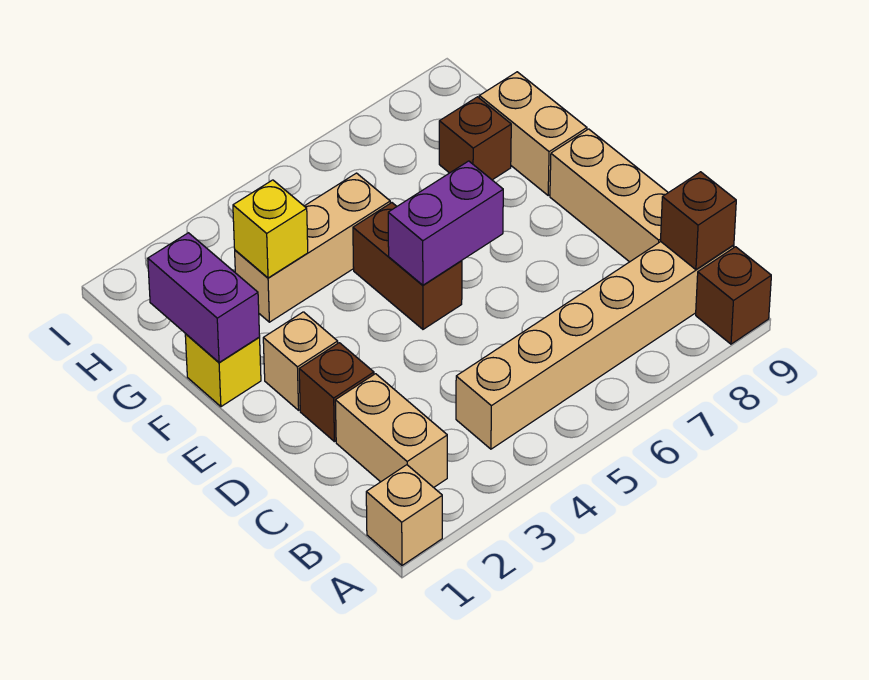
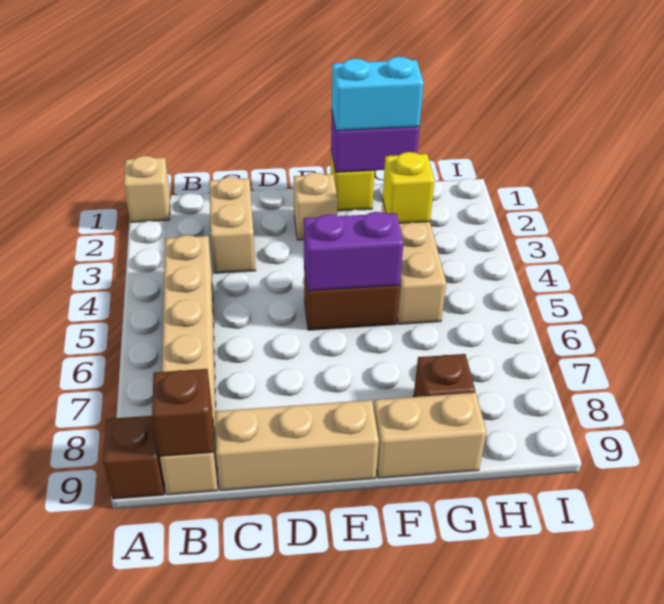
tan 1x2 brick [335,374,447,487] -> tan 1x2 brick turned to [209,177,256,273]
brown 1x1 brick [299,343,374,442] -> none
purple 1x2 brick [388,161,503,285] -> purple 1x2 brick turned to [304,212,403,291]
none -> cyan 1x2 brick [332,57,424,131]

